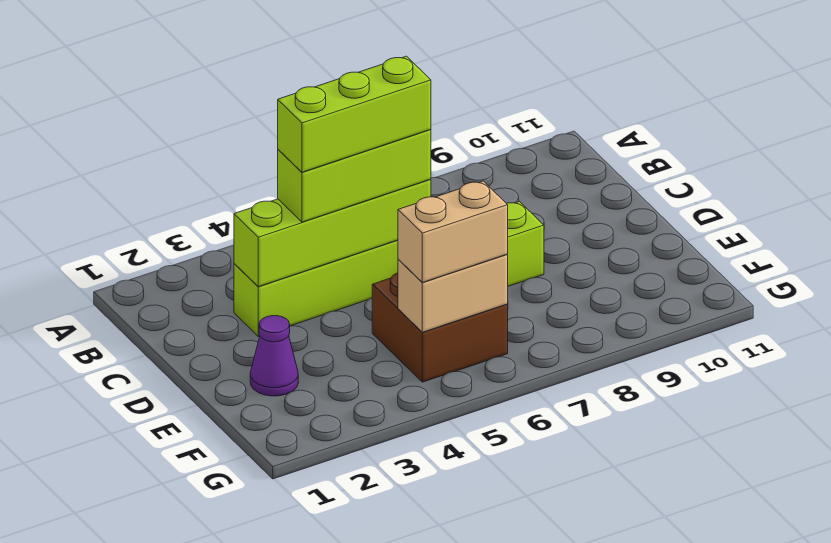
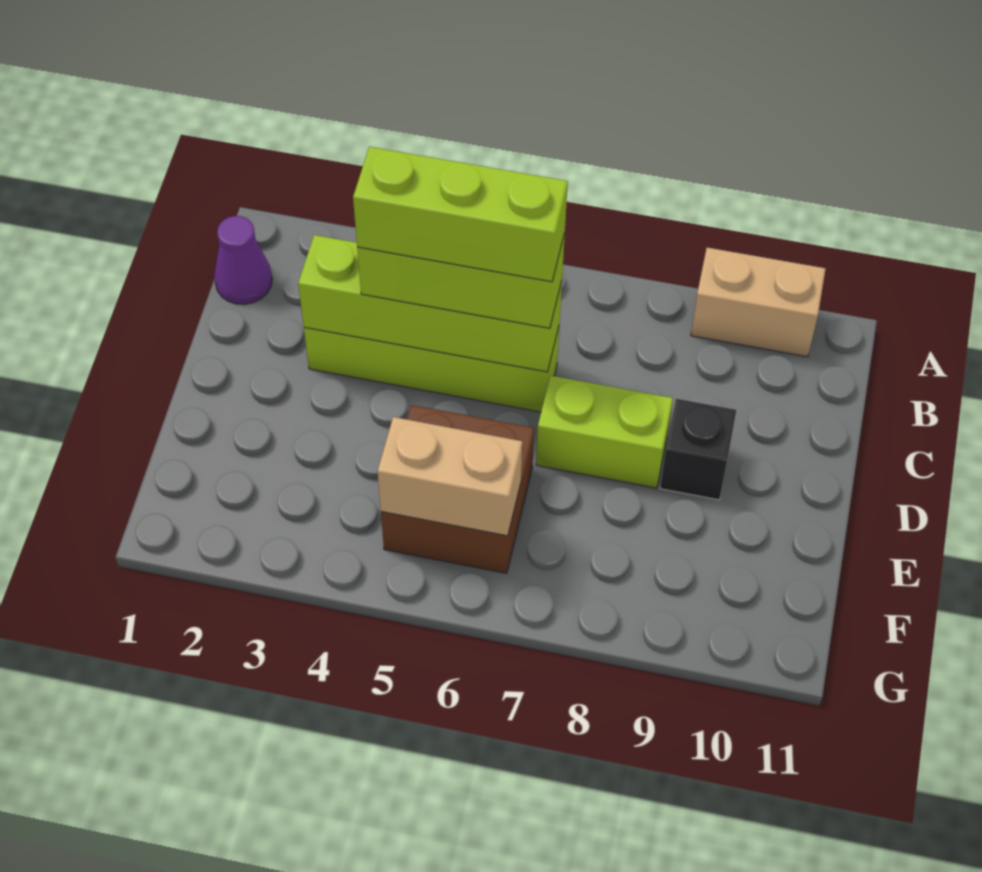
none -> black 1x1 brick [660,399,737,500]
purple 1x1 cone [250,316,298,396] -> purple 1x1 cone moved to [214,216,272,304]
tan 1x2 brick [398,181,508,282] -> tan 1x2 brick moved to [691,248,825,357]

